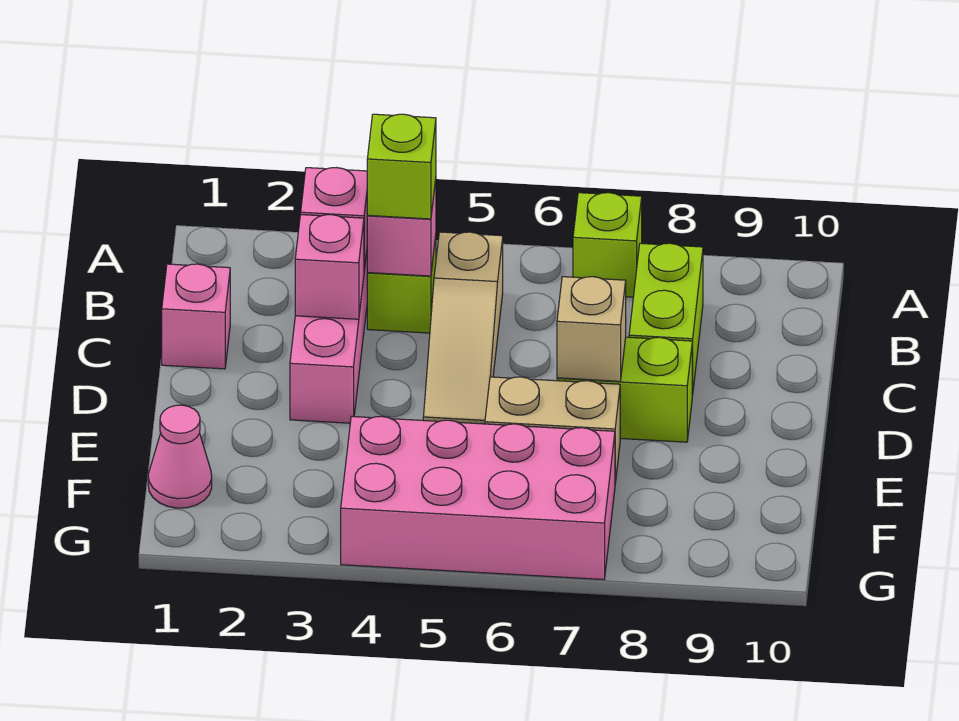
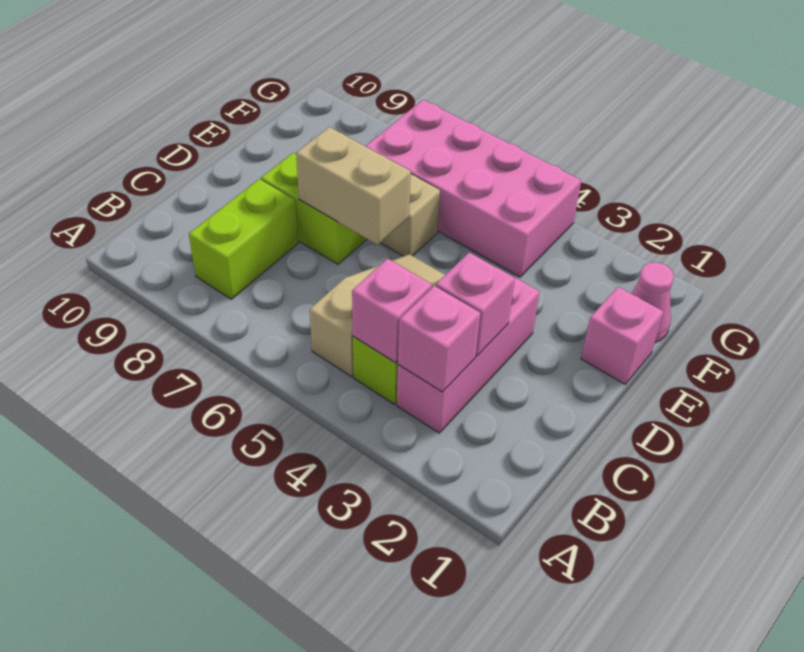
lime 1x1 brick [573,193,642,297] -> none
lime 1x1 brick [367,114,436,219] -> none
pink 1x1 brick [162,264,230,369] -> pink 1x1 brick moved to [581,287,664,384]
tan 1x1 brick [557,277,626,381] -> tan 1x2 brick [296,127,411,245]

